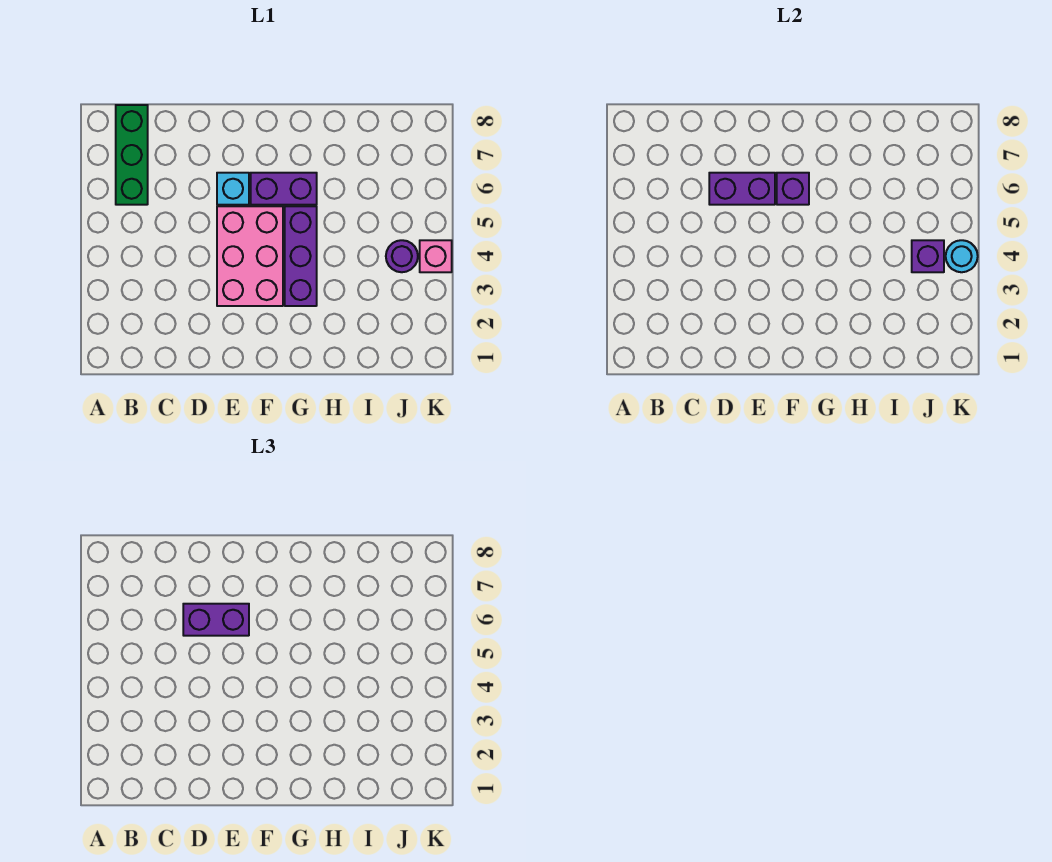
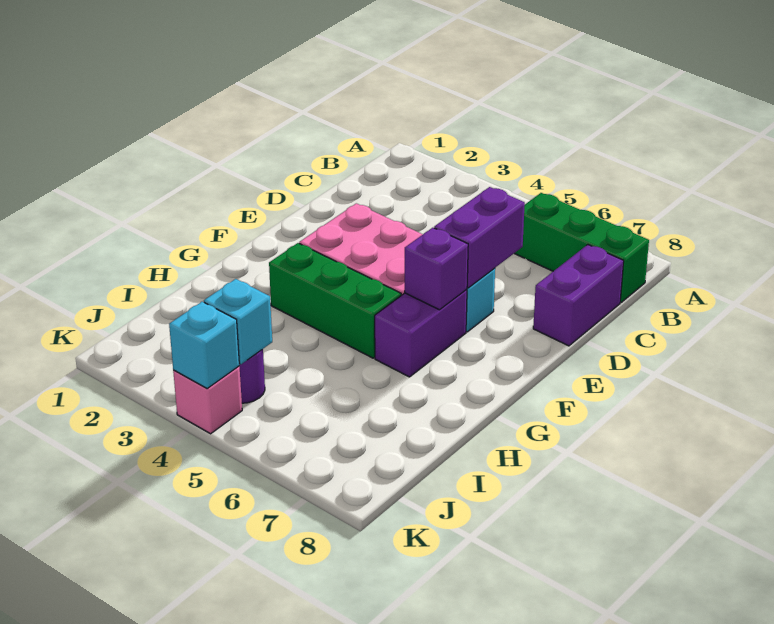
purple 1x2 brick [183,604,249,636] -> purple 1x2 brick moved to [533,245,624,346]
purple 1x3 brick [285,206,317,306] -> green 1x3 brick [269,243,401,358]
purple 1x1 brick [912,240,944,272] -> cyan 1x1 brick [204,279,272,364]
cyan 1x1 round brick [946,240,978,272] -> cyan 1x1 brick [169,302,239,389]

